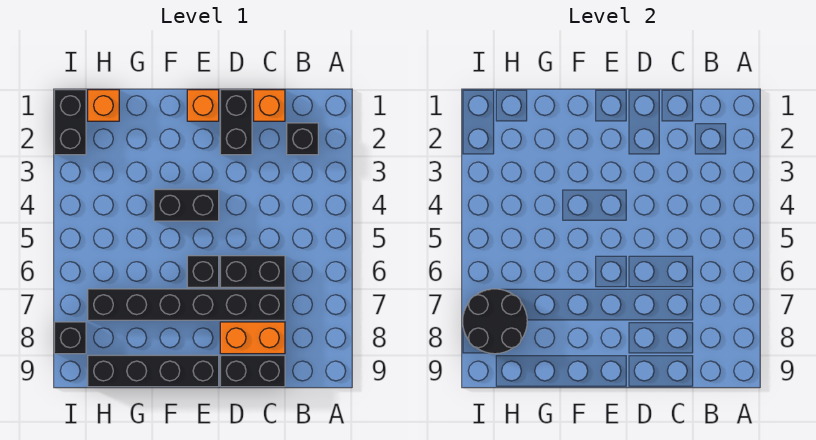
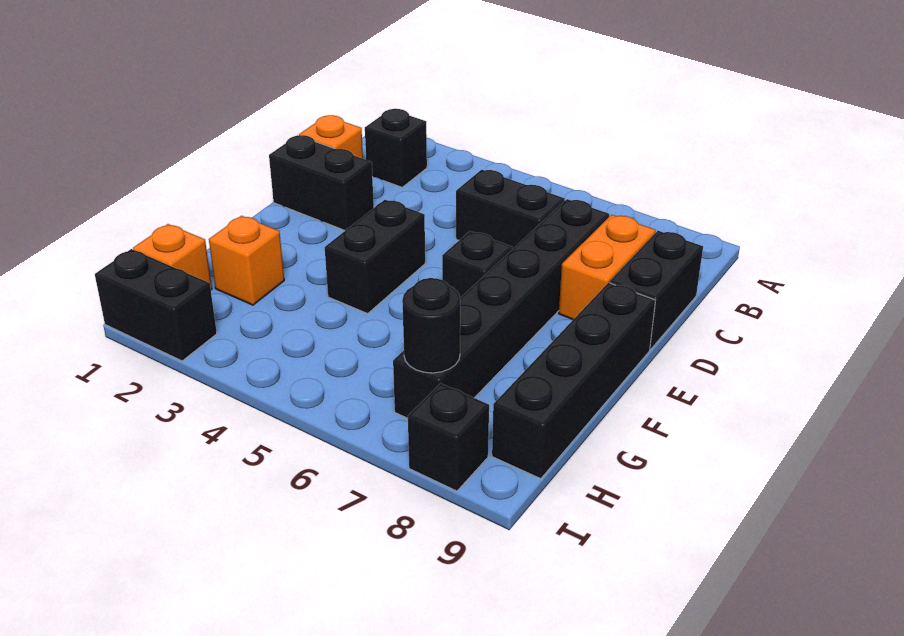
black 1x2 brick [220,256,285,287] -> black 1x2 brick turned to [456,170,565,249]
orange 1x1 brick [187,90,219,121] -> orange 1x1 brick moved to [209,216,284,305]
black 2x2 round brick [463,289,527,354] -> black 1x1 round brick [402,278,460,373]

